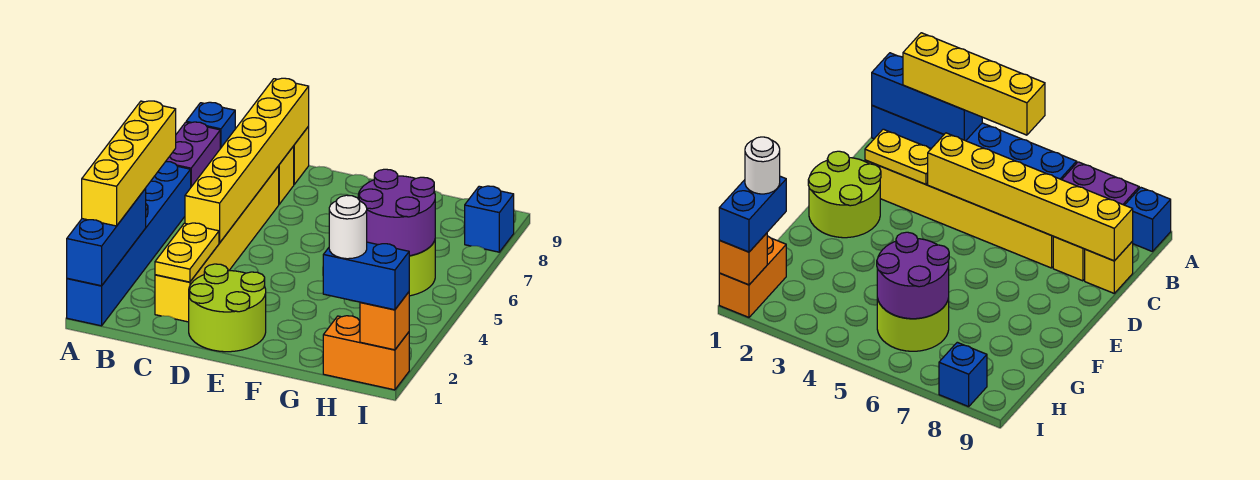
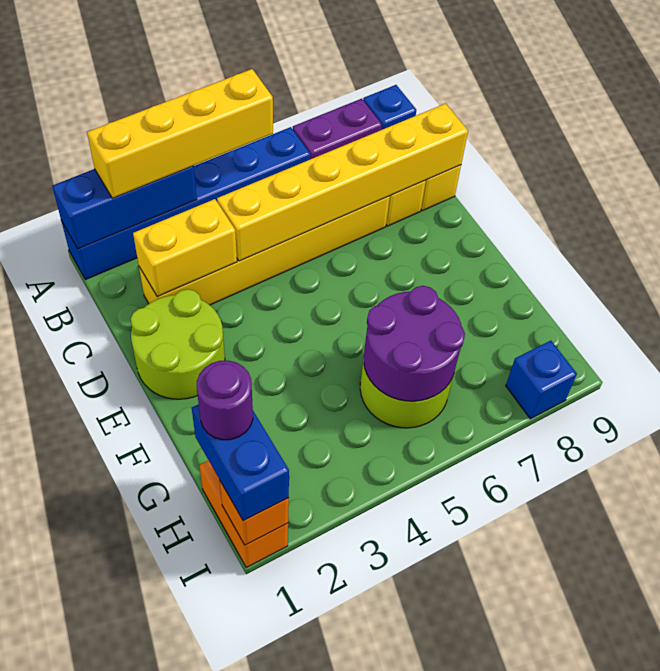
yellow 1x2 plate [155,223,219,282] -> yellow 1x2 brick [133,199,237,297]
white 1x1 round brick [329,195,367,259] -> purple 1x1 round brick [197,361,253,440]

